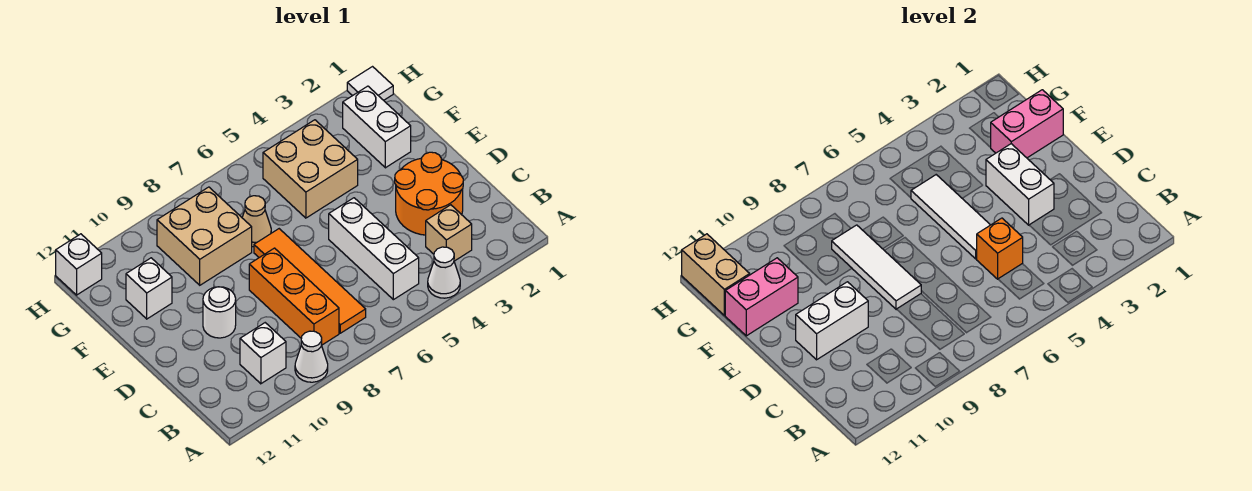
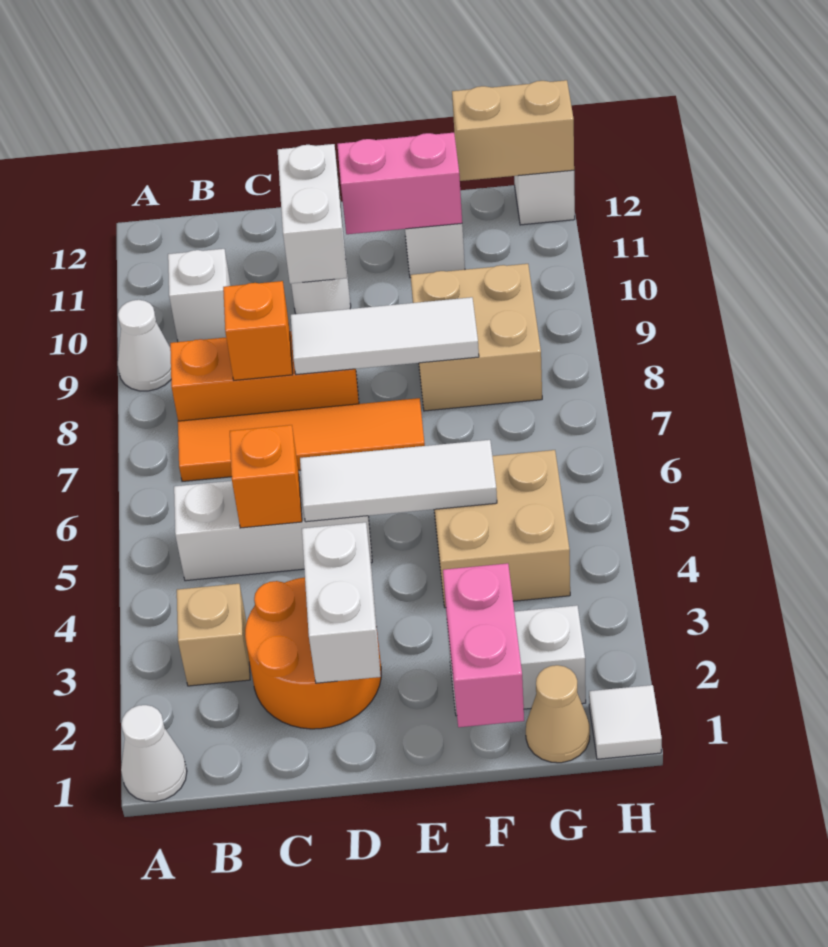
white 1x1 cone [428,247,460,298] -> white 1x1 cone moved to [121,705,187,802]
none -> orange 1x1 brick [223,281,293,380]
white 1x2 brick [986,144,1054,225] -> white 1x2 brick turned to [302,522,381,683]
tan 1x1 cone [242,196,271,247] -> tan 1x1 cone moved to [526,665,590,763]
pink 1x2 brick [725,258,798,336] -> pink 1x2 brick turned to [337,133,462,234]

